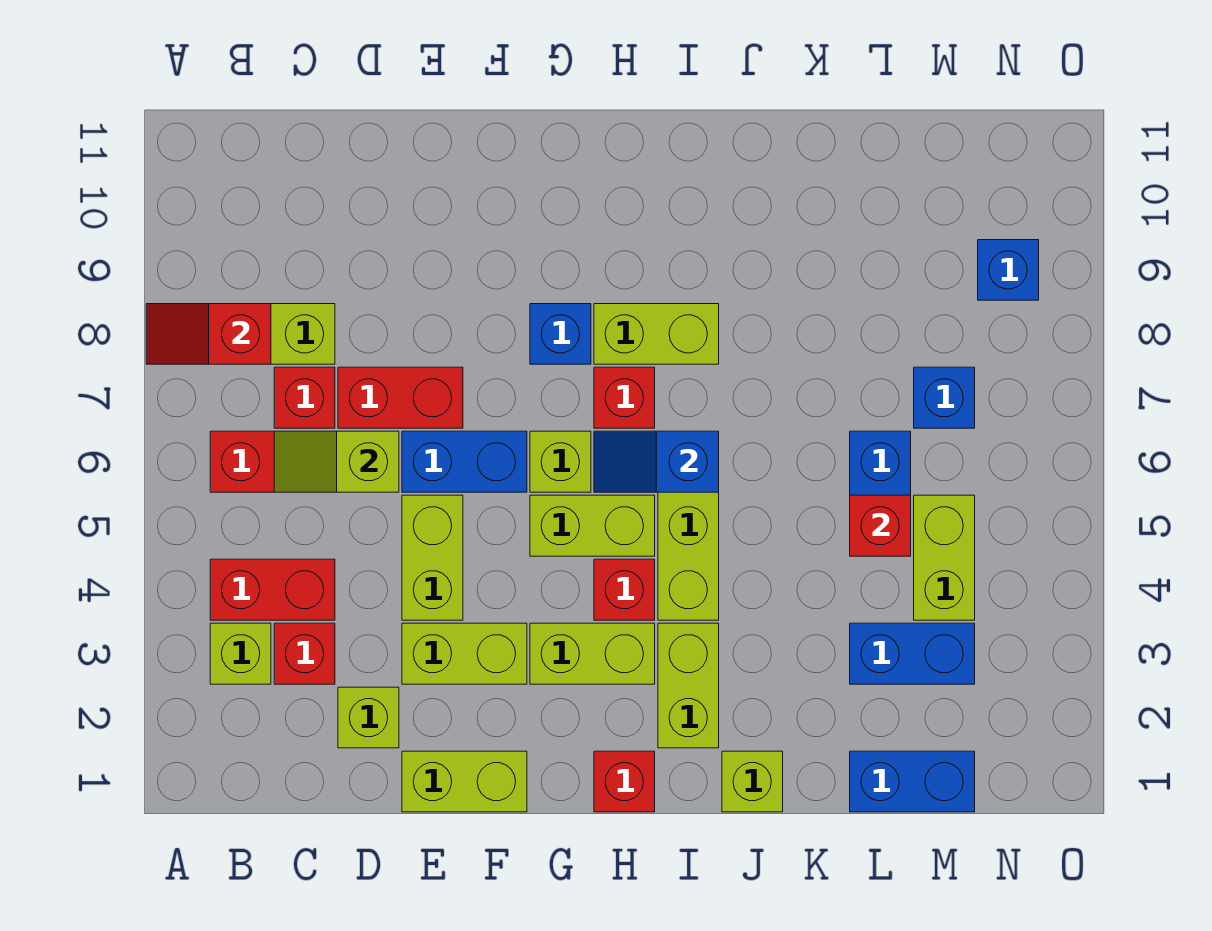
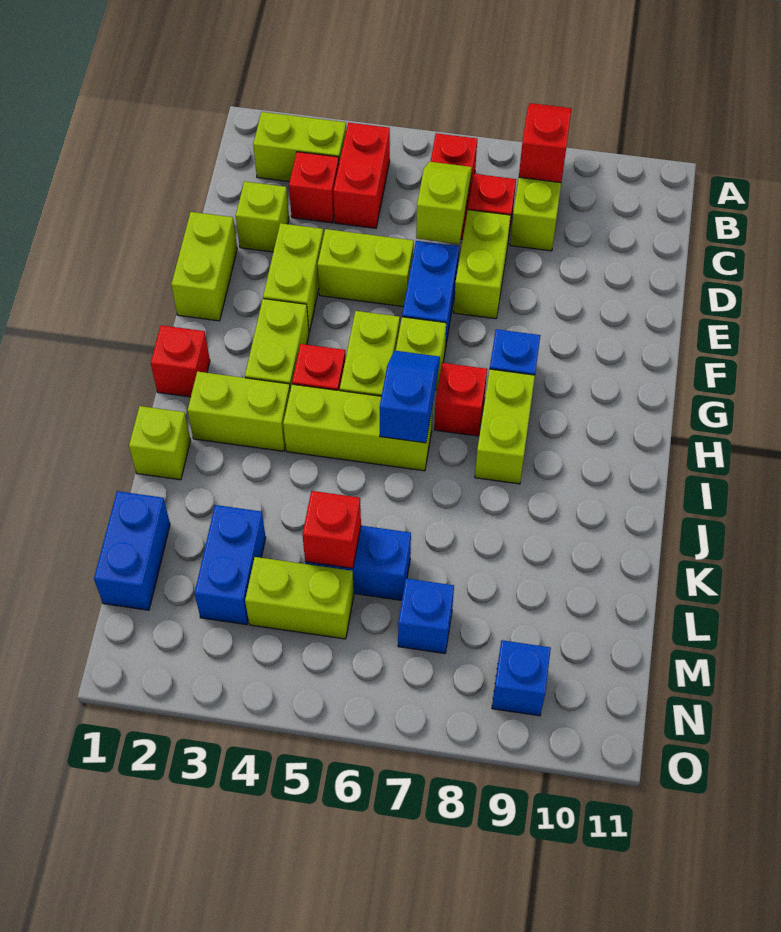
lime 1x1 brick [210,623,271,684] -> lime 1x2 brick [253,112,346,182]
red 1x2 brick [338,367,463,428] -> lime 1x2 brick [454,210,511,319]

